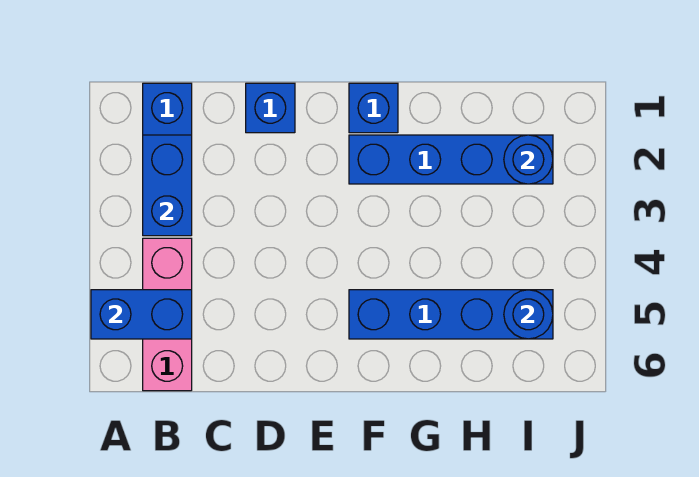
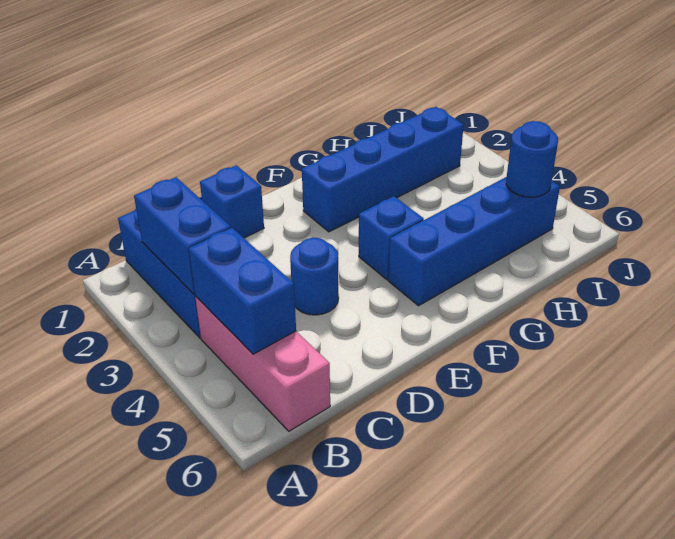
blue 1x2 brick [91,290,192,339] -> blue 1x2 brick turned to [189,228,296,354]
blue 1x1 brick [349,83,398,133] -> blue 1x1 brick moved to [359,196,424,280]
blue 1x1 round brick [504,135,553,184] -> blue 1x1 round brick moved to [290,238,339,315]

